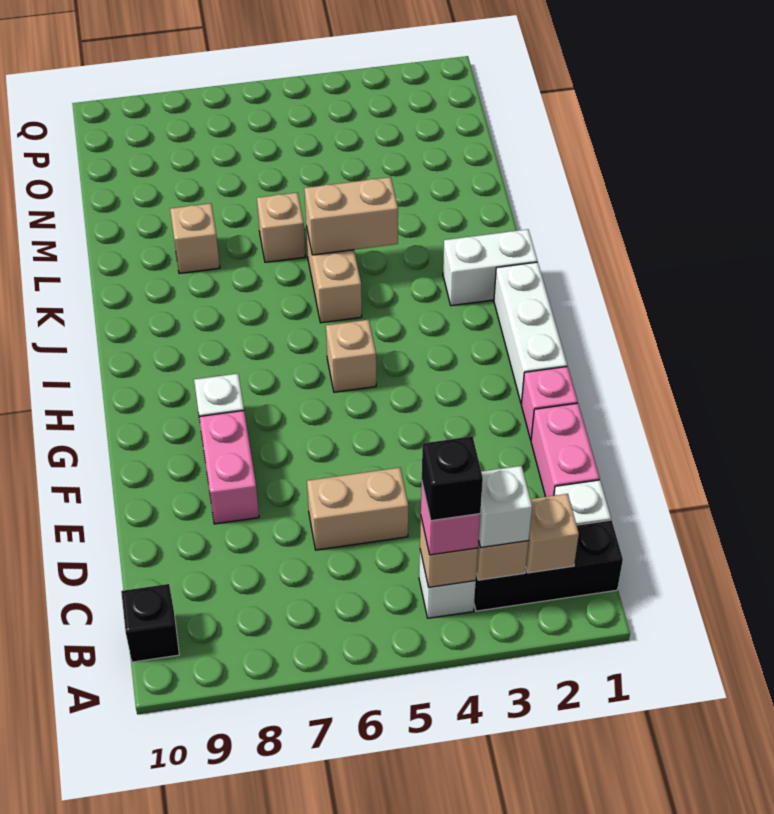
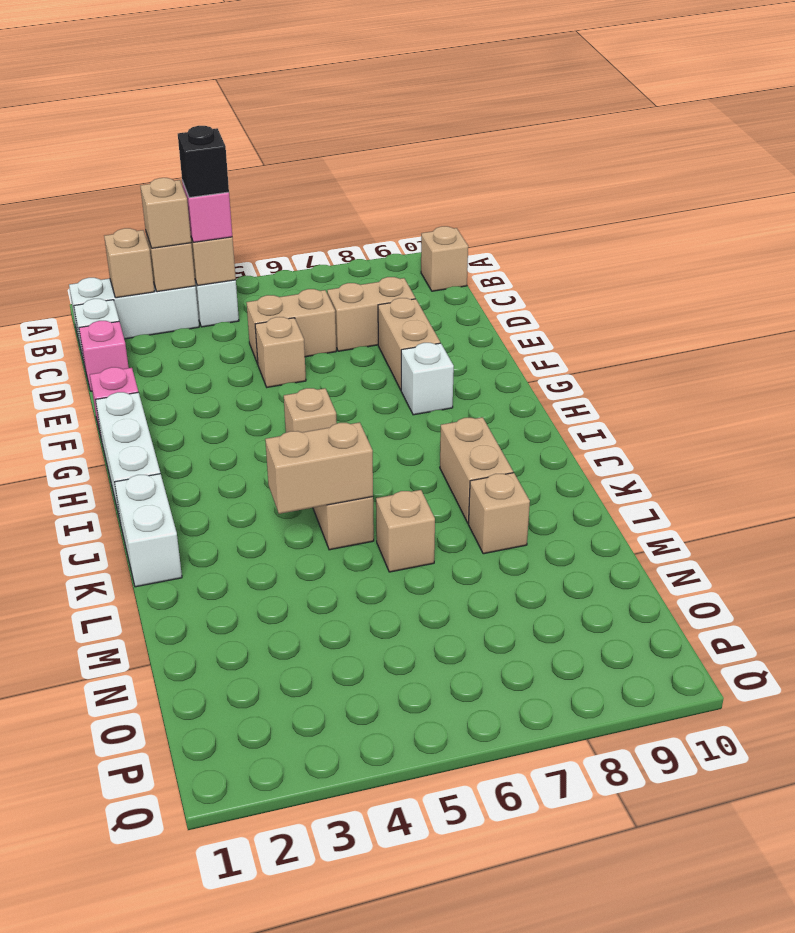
black 1x3 brick [474,520,623,611] -> white 1x3 brick [69,278,199,339]
white 1x1 brick [479,466,532,548] -> tan 1x1 brick [140,178,191,248]
black 1x1 brick [121,584,179,662] -> tan 1x1 brick [421,226,468,291]
pink 1x2 brick [531,403,600,497] -> pink 1x1 brick [79,321,129,391]
none -> tan 1x2 brick [327,277,415,351]
none -> tan 1x1 brick [255,317,306,387]
pink 1x2 brick [199,411,259,524] -> tan 1x2 brick [378,298,440,390]
white 1x2 brick [443,229,537,306] -> white 1x2 brick turned to [115,474,182,587]
none -> tan 1x2 brick [440,417,513,523]

